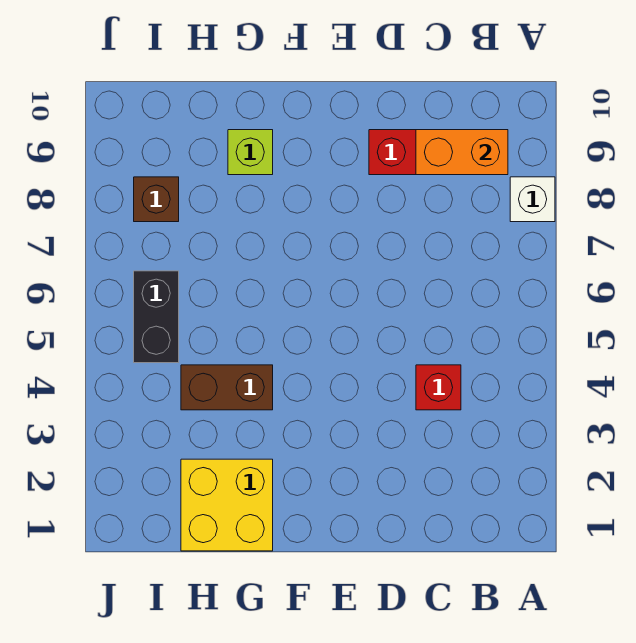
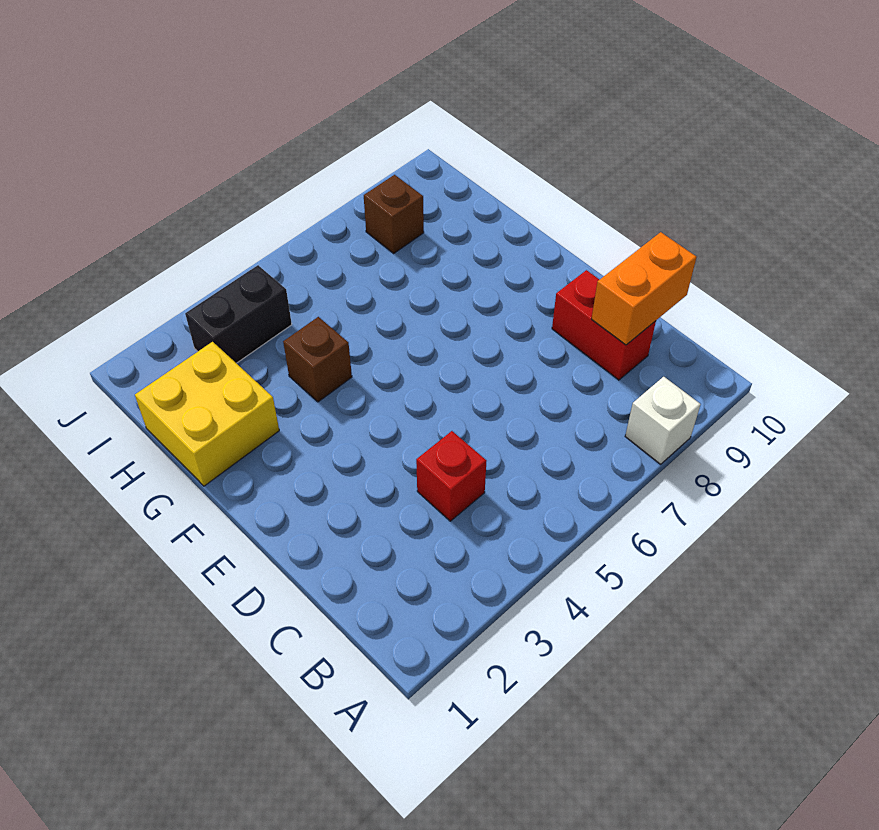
orange 1x2 brick [416,130,508,175] -> orange 1x2 brick turned to [592,232,697,345]
brown 1x2 brick [181,365,273,410] -> brown 1x1 brick [283,317,352,402]
lime 1x1 brick [228,130,273,175] -> none
black 1x2 brick [134,271,179,363] -> black 1x2 brick moved to [185,265,292,363]

